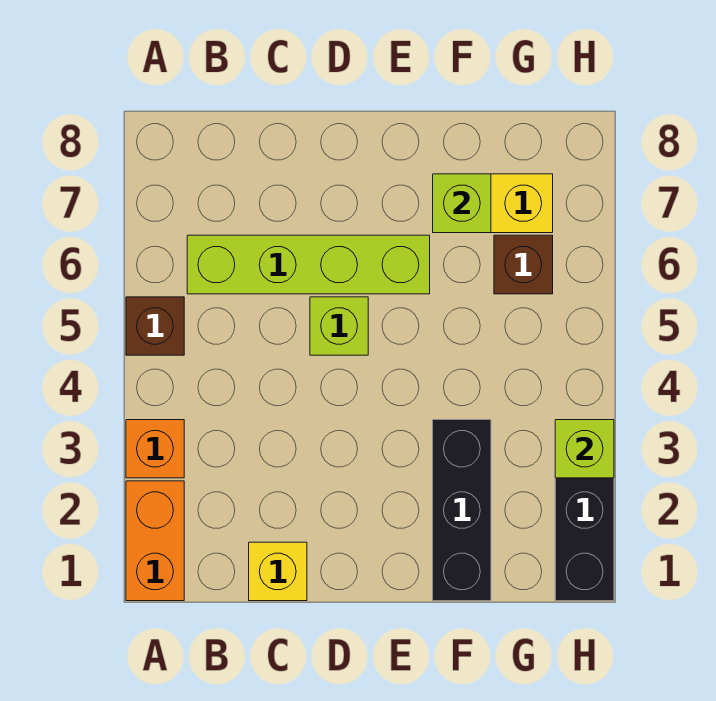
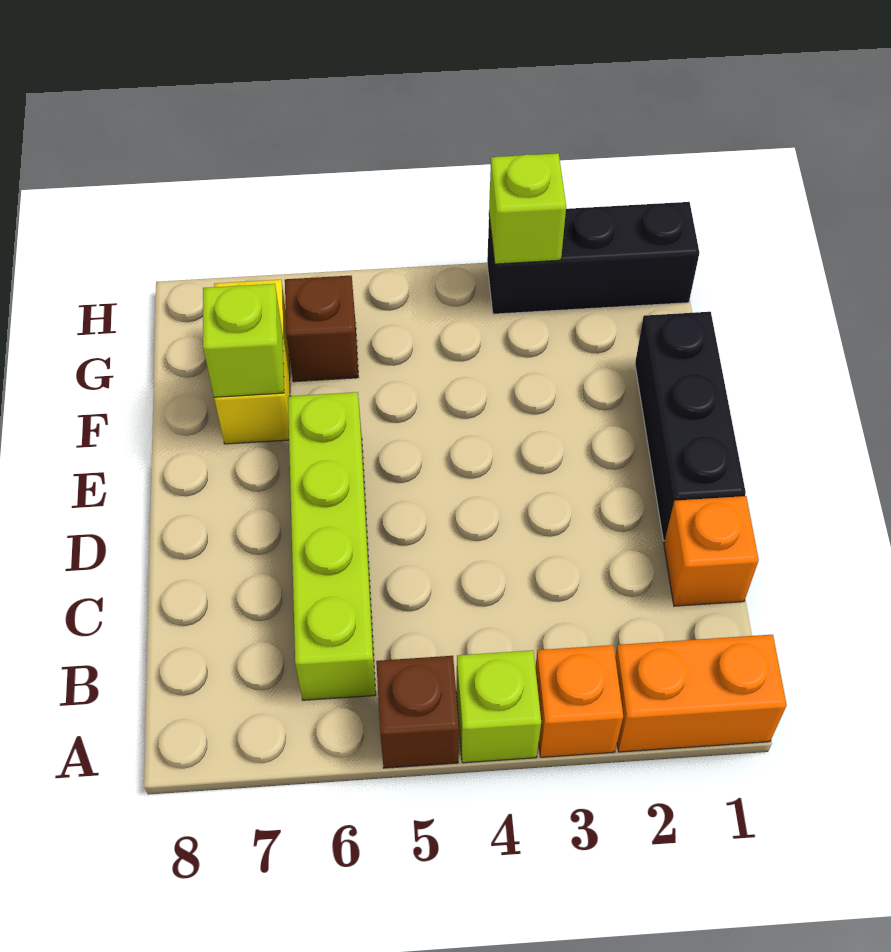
yellow 1x1 brick [249,542,307,601] -> orange 1x1 brick [664,496,759,606]
lime 1x1 brick [310,297,368,355] -> lime 1x1 brick moved to [456,650,541,763]
black 1x3 brick [433,420,491,601] -> black 1x3 brick turned to [635,312,746,541]

